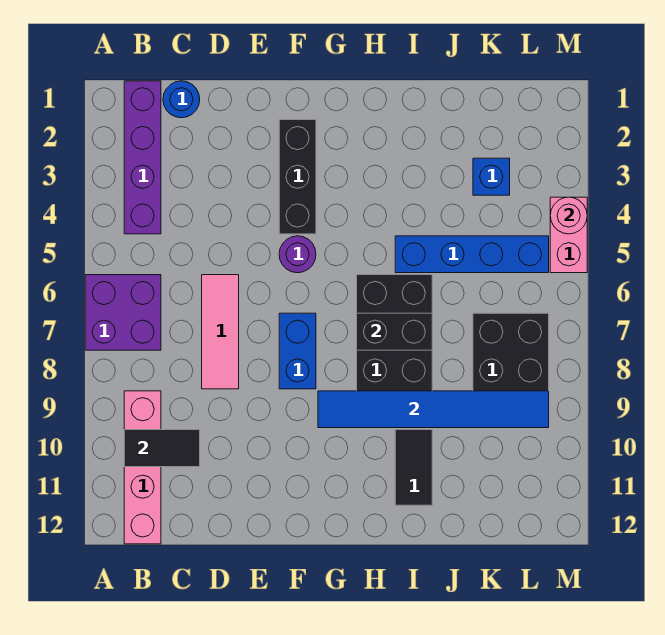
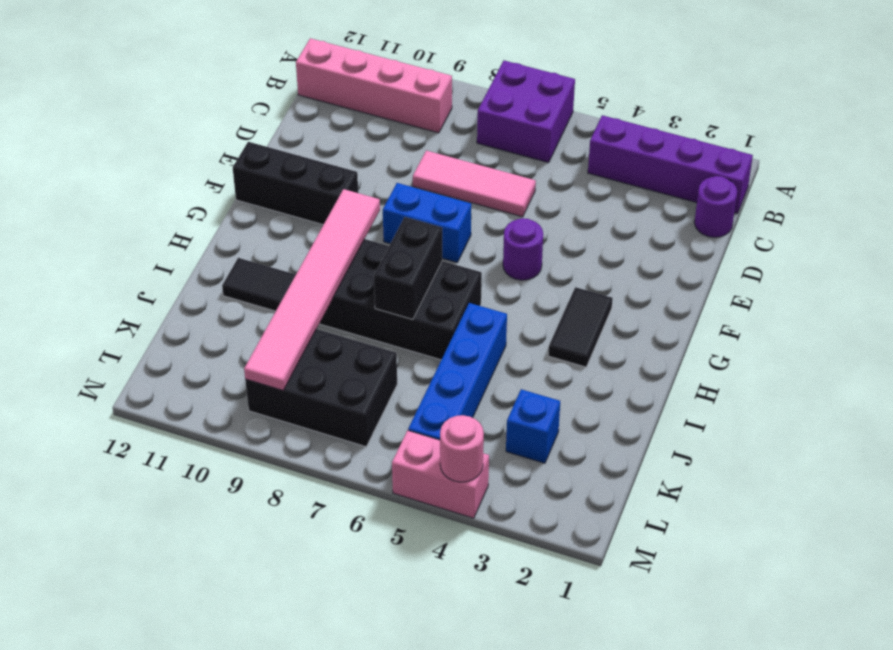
black 1x2 tile [124,430,200,467] -> black 1x2 tile moved to [548,287,613,367]
blue 1x1 round brick [163,81,200,118] -> purple 1x1 round brick [694,176,737,237]
black 1x3 brick [279,120,316,234] -> black 1x3 brick moved to [233,142,358,225]
blue 1x6 tile [318,391,549,428] -> pink 1x6 tile [244,189,380,390]

